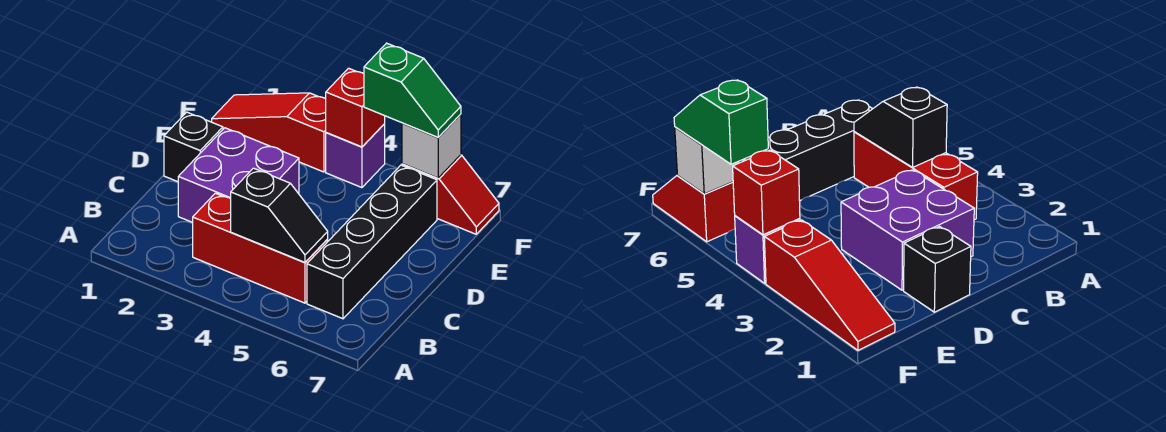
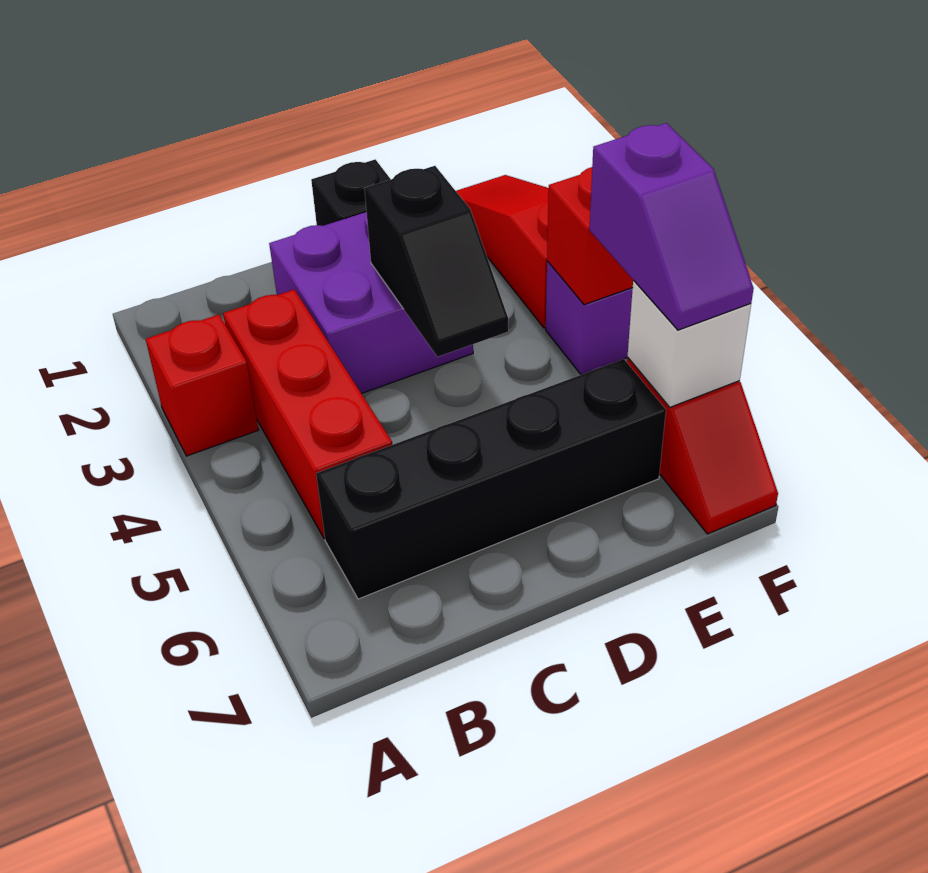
none -> red 1x1 brick [146,315,259,456]
black 1x2 slope [231,168,328,263] -> black 1x2 slope moved to [364,166,508,357]
green 1x2 slope [364,43,461,137] -> purple 1x2 slope [590,123,754,330]

